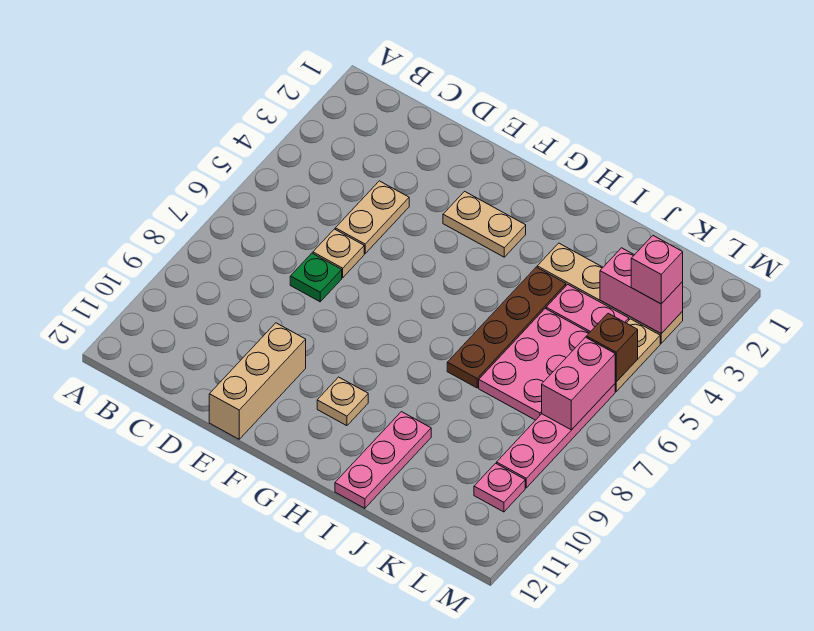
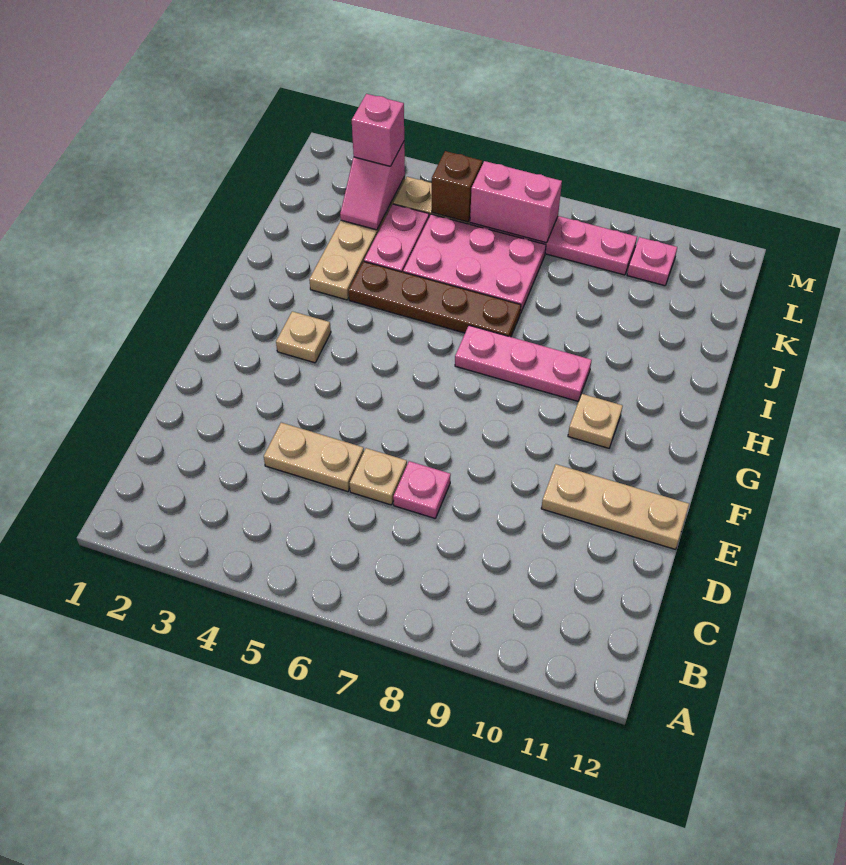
green 1x1 plate [290,253,342,302] -> pink 1x1 plate [393,461,451,518]
tan 1x3 brick [209,323,306,439] -> tan 1x3 plate [541,464,689,549]
tan 1x2 plate [443,191,526,257] -> tan 1x1 plate [276,311,331,363]
pink 1x3 plate [335,412,431,508] -> pink 1x3 plate moved to [455,325,592,401]
pink 1x2 brick [600,248,683,334] -> pink 1x2 slope [340,142,405,230]

